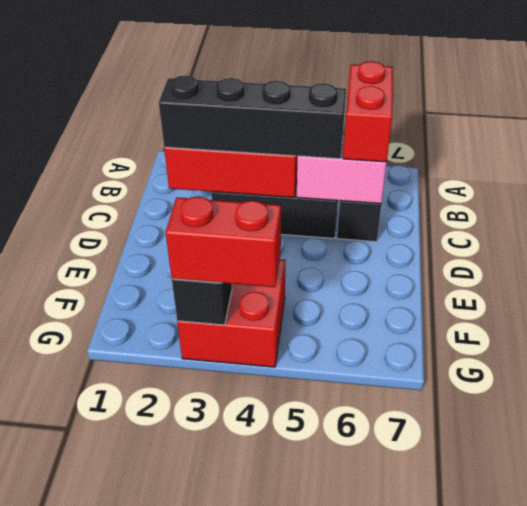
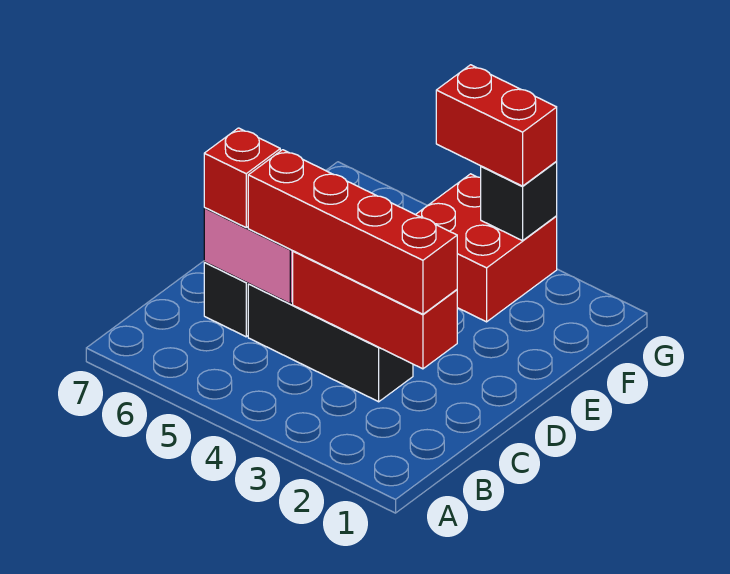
red 1x2 brick [343,61,393,162] -> red 1x1 brick [204,128,280,227]
black 1x4 brick [159,75,346,159] -> red 1x4 brick [248,150,457,314]

